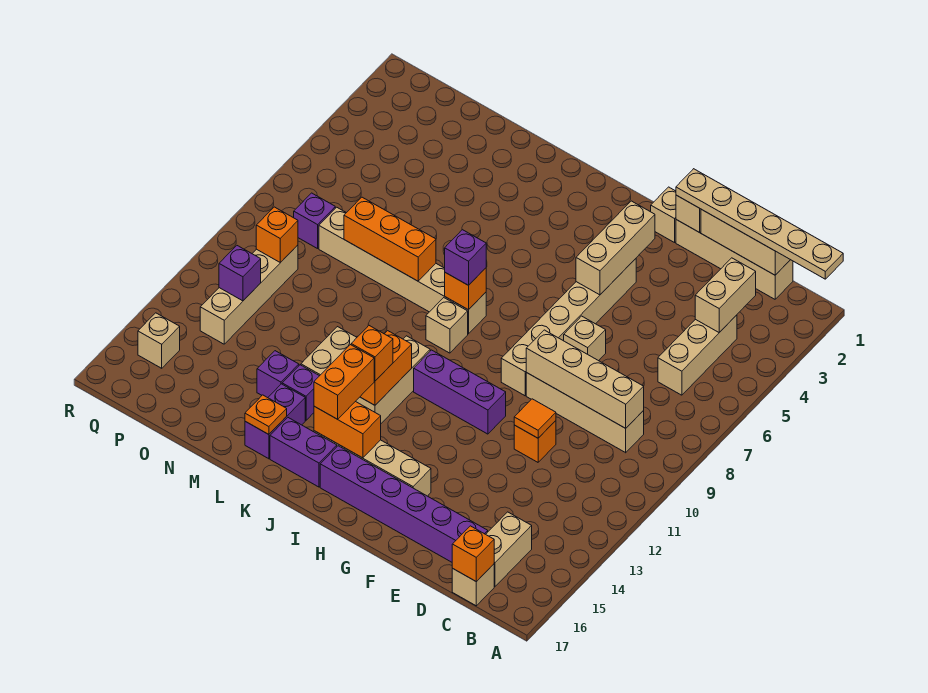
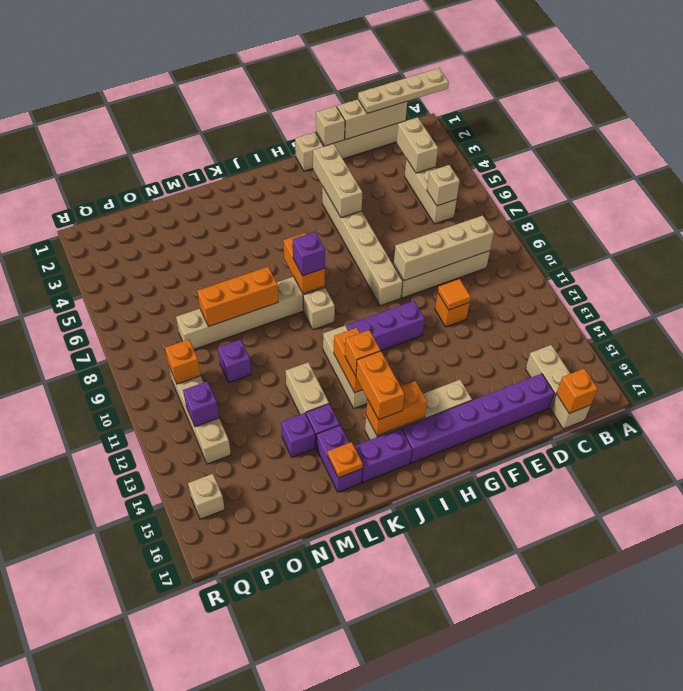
tan 1x6 plate [676,169,843,279] -> tan 1x4 plate [358,68,449,114]
tan 1x1 brick [564,316,606,361] -> tan 1x1 brick moved to [427,165,460,206]
orange 1x1 brick [445,268,486,310] -> orange 1x2 brick [283,233,325,294]
purple 1x1 brick [294,193,335,249] -> purple 1x1 brick moved to [218,339,251,383]

